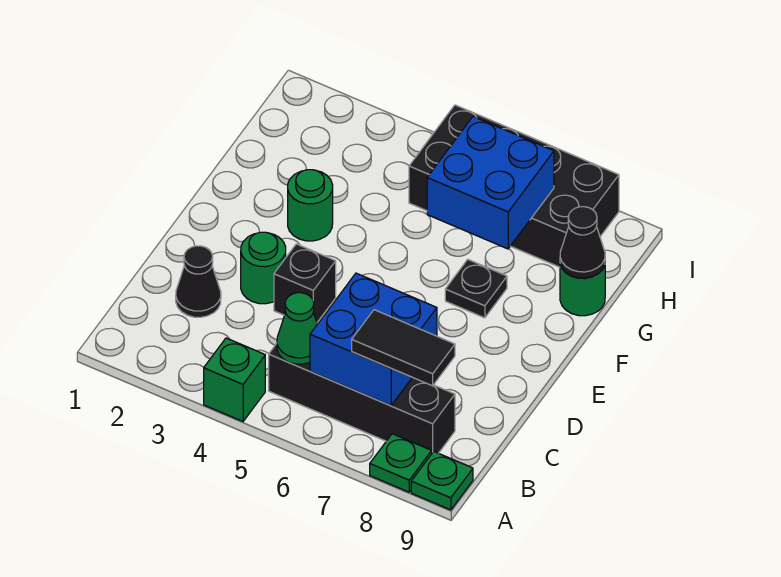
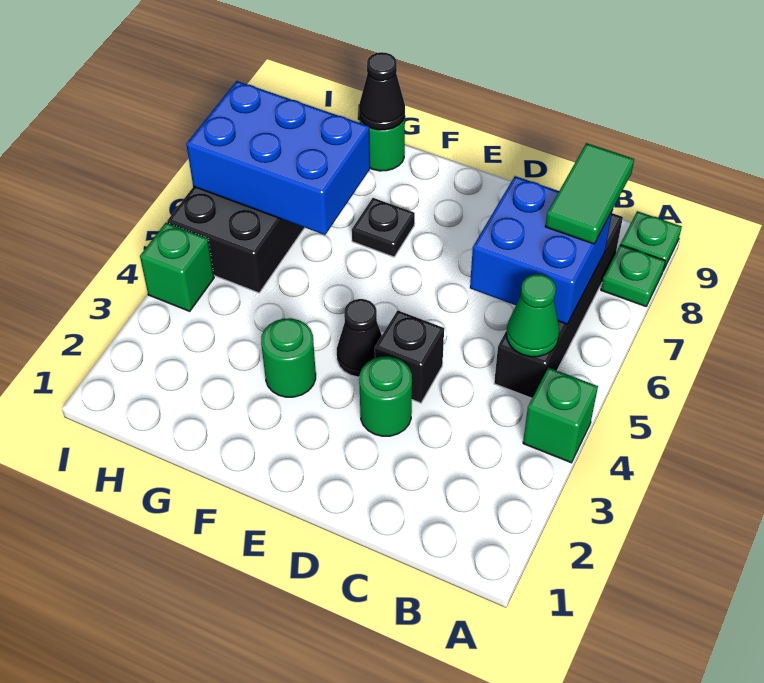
black 1x2 tile [352,310,455,386] -> green 1x2 tile [545,143,634,244]
black 1x1 cone [176,246,221,317] -> black 1x1 cone moved to [337,299,382,377]
blue 2x2 brick [427,117,554,249] -> blue 2x3 brick [186,81,370,235]
none -> green 1x1 brick [140,223,214,311]

